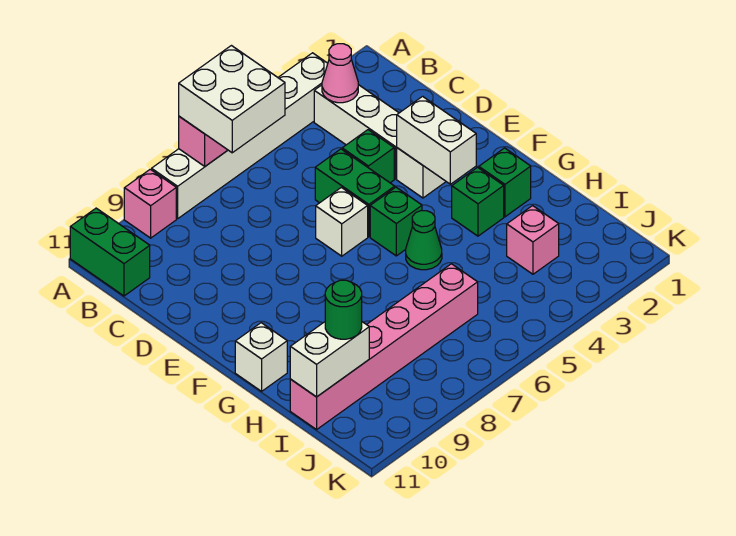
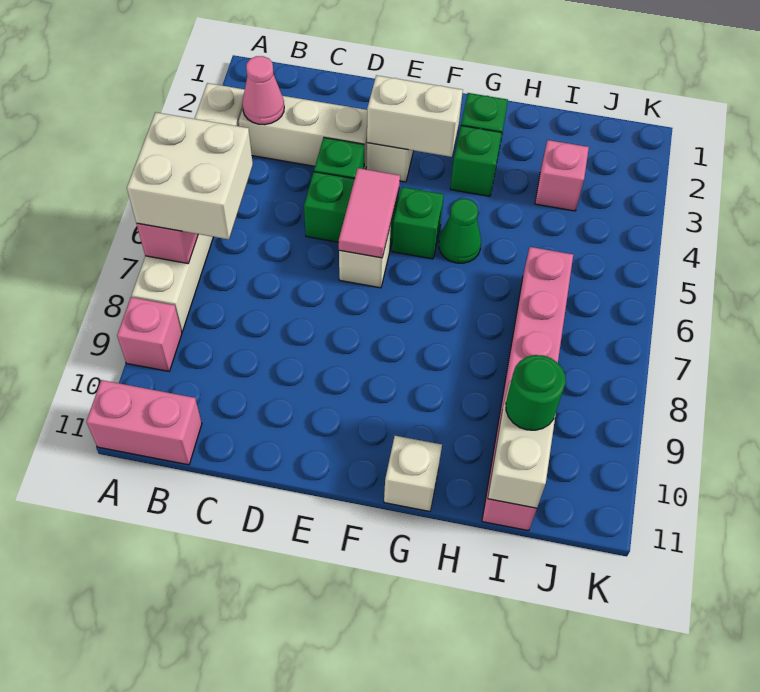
green 1x2 brick [70,208,150,296] -> pink 1x2 brick [86,380,202,465]
none -> pink 1x2 tile [339,168,400,258]

